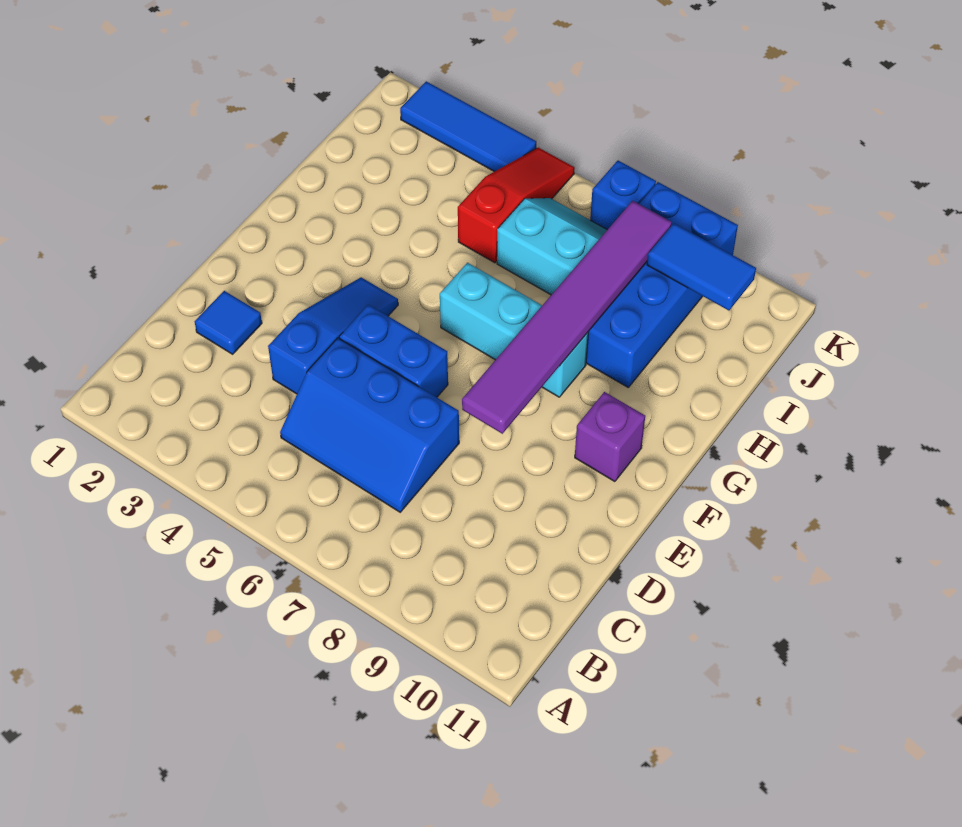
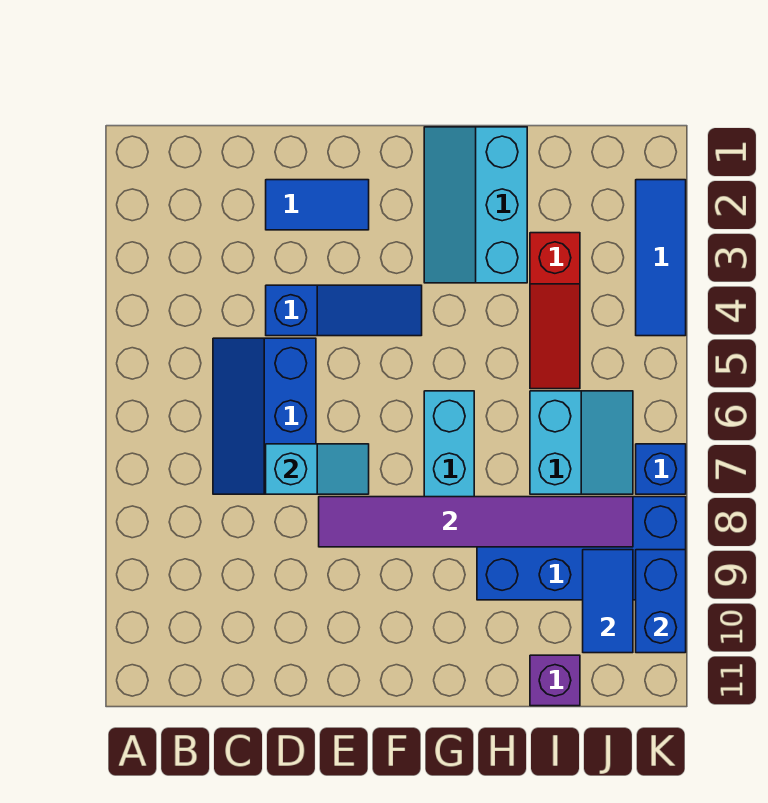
blue 1x1 tile [195,291,262,354] -> blue 1x2 tile [266,180,369,230]
none -> cyan 1x2 slope [266,444,369,494]
blue 1x2 brick [339,305,448,397] -> blue 1x2 brick moved to [636,550,686,653]
purple 1x1 brick [575,392,645,482] -> purple 1x1 brick moved to [530,655,580,706]
none -> cyan 2x3 slope [424,127,527,283]
red 1x3 slope [458,148,575,263] -> red 1x3 slope turned to [530,233,580,389]

